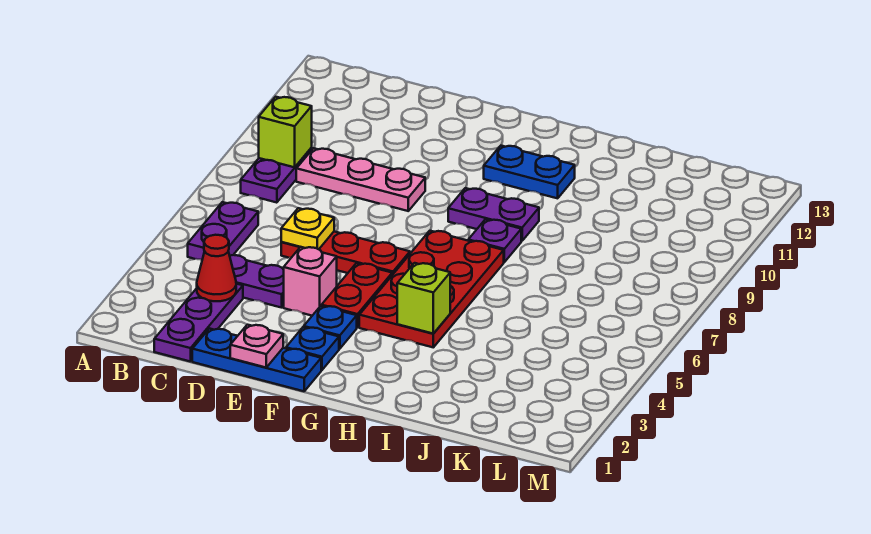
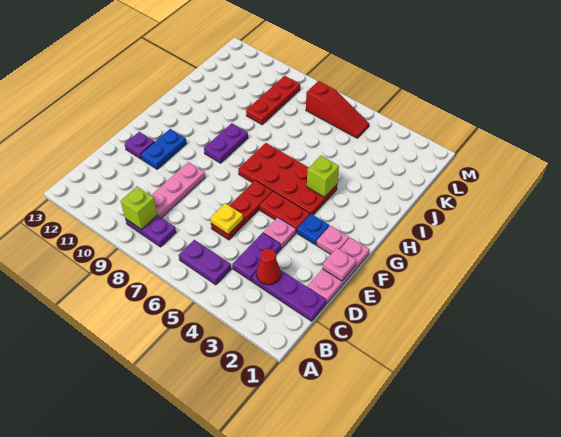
blue 1x3 plate [192,329,321,391] -> pink 1x3 plate [307,238,369,303]
pink 1x1 brick [284,247,337,316] -> pink 1x1 plate [263,217,296,248]
blue 1x1 plate [286,327,339,370] -> pink 1x1 plate [317,226,349,254]
blue 1x2 plate [484,146,575,198] -> blue 1x2 plate moved to [141,129,187,169]
purple 1x1 plate [468,219,521,262] -> purple 1x1 plate moved to [125,132,155,159]
none -> red 1x3 plate [246,76,300,125]
none -> red 1x3 slope [306,81,369,138]

